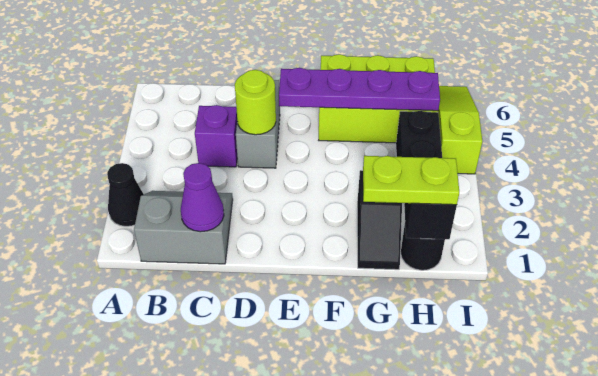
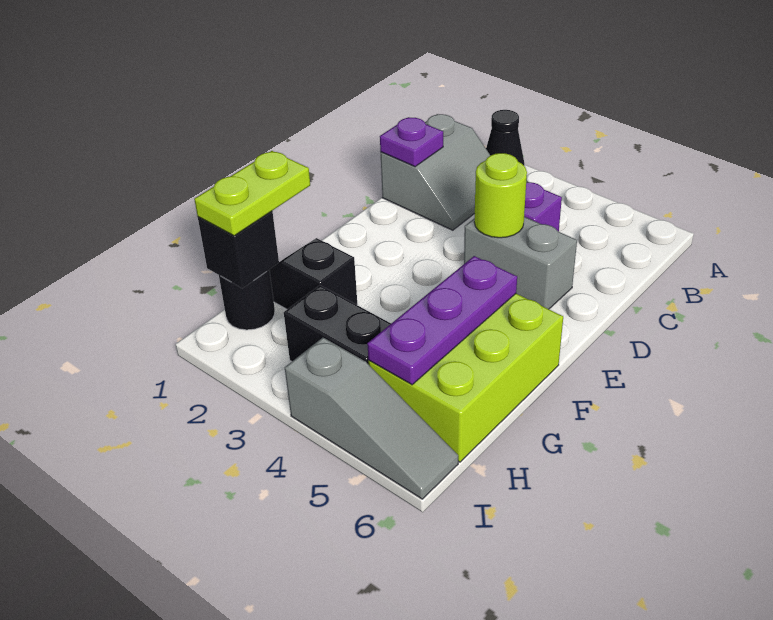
purple 1x1 cone [181,163,224,232] -> purple 1x1 plate [380,117,443,167]
purple 1x4 plate [279,68,440,111] -> purple 1x3 plate [367,256,517,385]
lime 1x3 slope [438,86,482,174] -> grey 1x3 slope [285,338,458,499]

